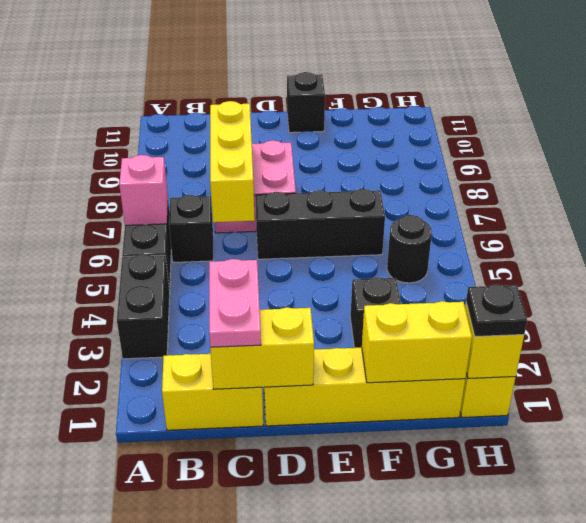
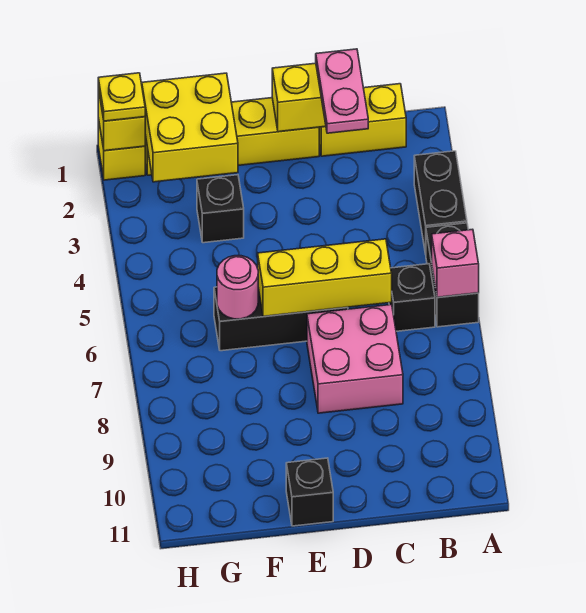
yellow 1x3 brick [210,101,255,222] -> yellow 1x3 brick turned to [258,239,392,317]
yellow 1x2 brick [362,301,472,383] -> yellow 2x2 brick [142,73,238,182]
none -> pink 1x1 round brick [217,256,258,319]
black 1x1 round brick [387,215,432,283] -> none
black 1x1 plate [466,284,527,337] -> yellow 1x1 plate [98,73,145,121]

